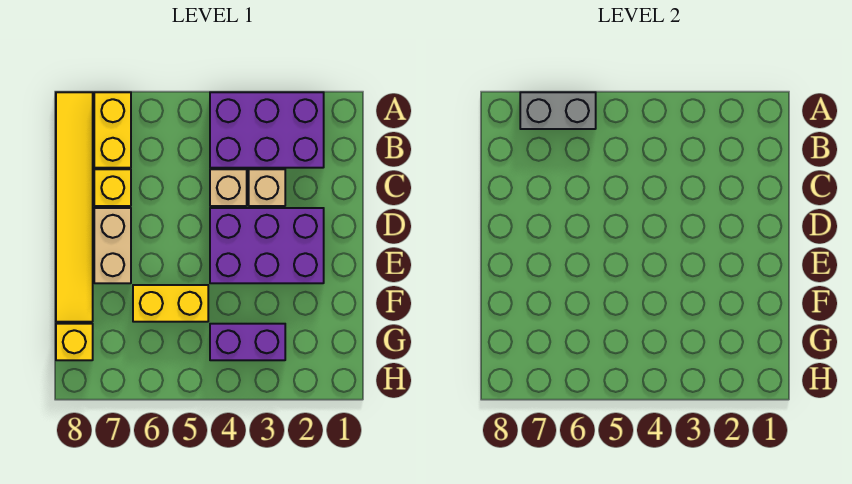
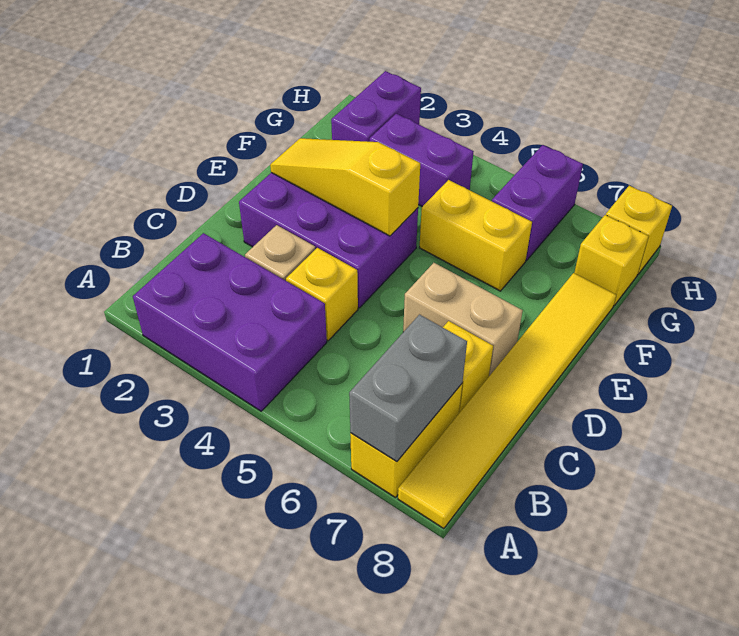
grey 1x2 brick [520,92,596,129] -> grey 1x2 brick turned to [349,315,467,461]
tan 1x1 brick [210,169,247,206] -> yellow 1x1 brick [286,248,358,341]
tan 1x2 brick [94,208,131,283] -> tan 1x2 brick turned to [403,263,523,376]
none -> yellow 1x3 slope [270,138,420,236]
none -> purple 1x2 brick [331,71,421,142]
none -> purple 1x2 brick [492,145,583,260]
none -> yellow 1x1 brick [606,186,672,274]

